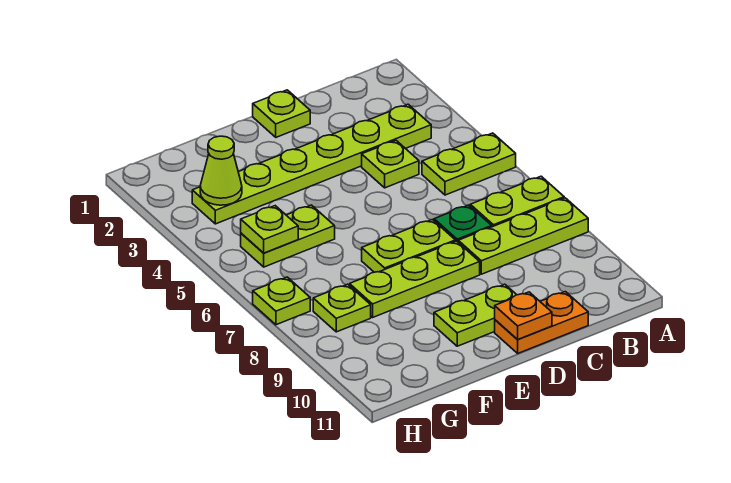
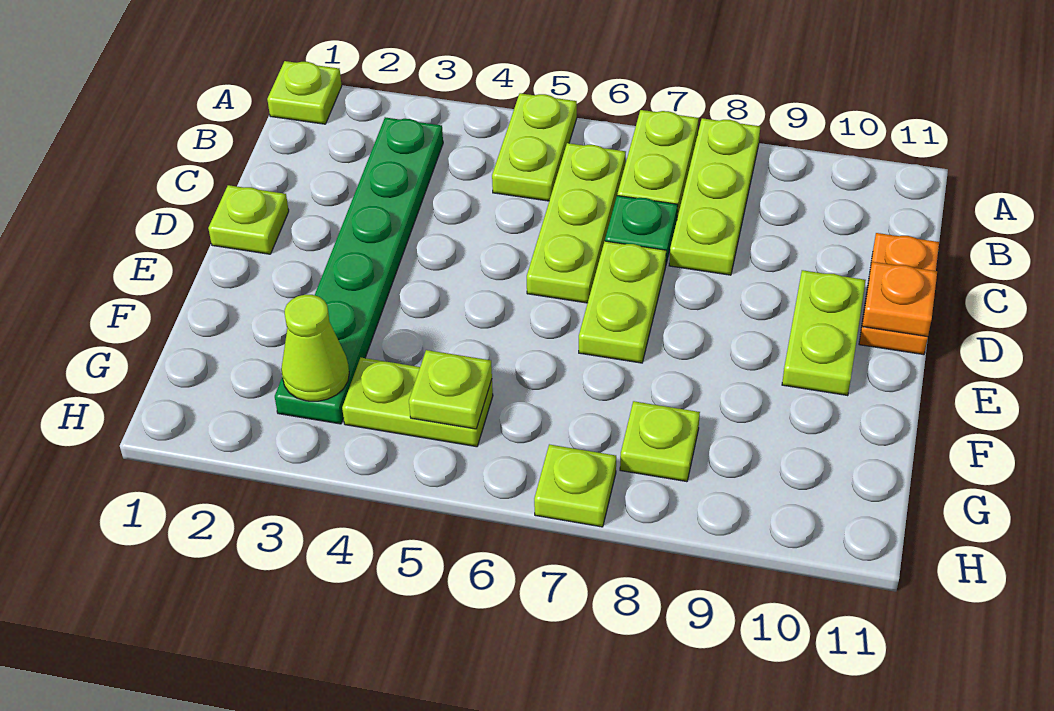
lime 1x6 plate [192,104,431,224] -> green 1x6 plate [275,117,443,424]
lime 1x1 plate [362,140,419,188] -> lime 1x1 plate moved to [267,61,342,124]
lime 1x3 plate [350,241,480,317] -> lime 1x3 plate moved to [527,143,626,303]
lime 1x2 plate [241,205,335,267] -> lime 1x2 plate turned to [342,358,493,447]

